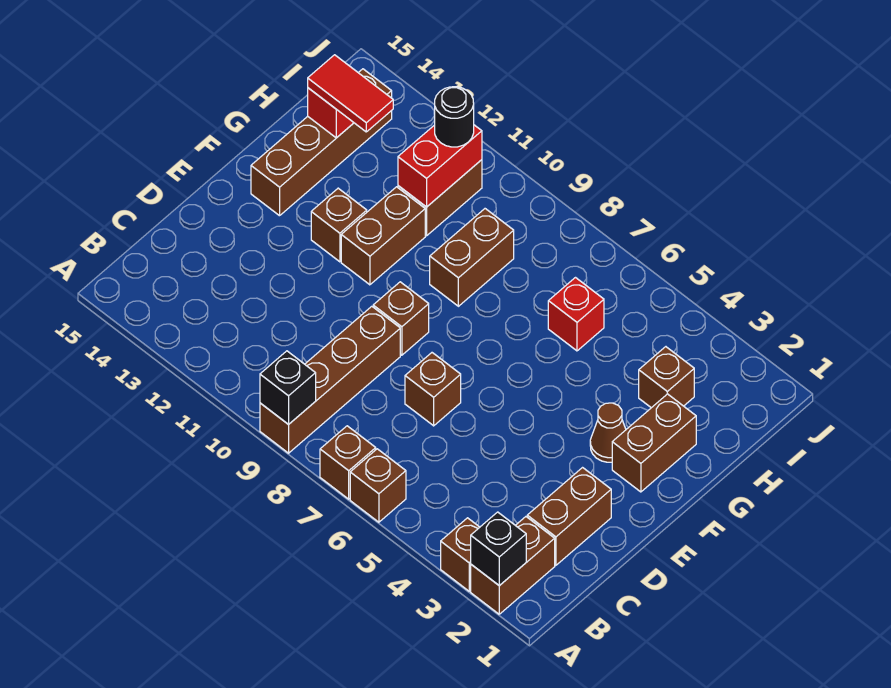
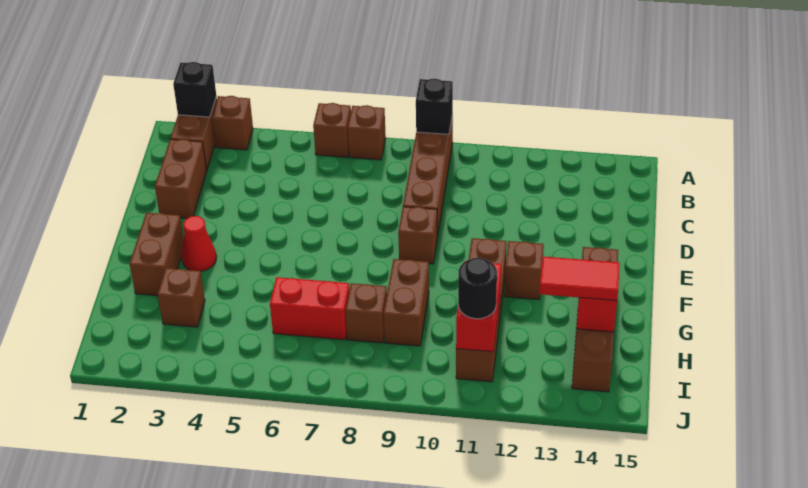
brown 1x1 brick [405,353,461,426] -> brown 1x1 brick moved to [345,283,387,343]
brown 1x1 cone [590,403,626,462] -> red 1x1 cone [182,216,217,271]
red 1x1 brick [548,278,604,351] -> red 1x2 brick [270,277,349,340]

